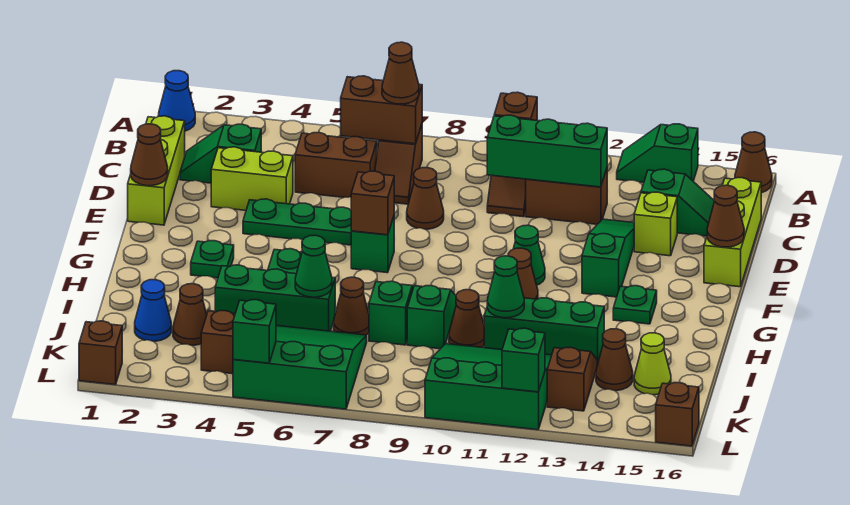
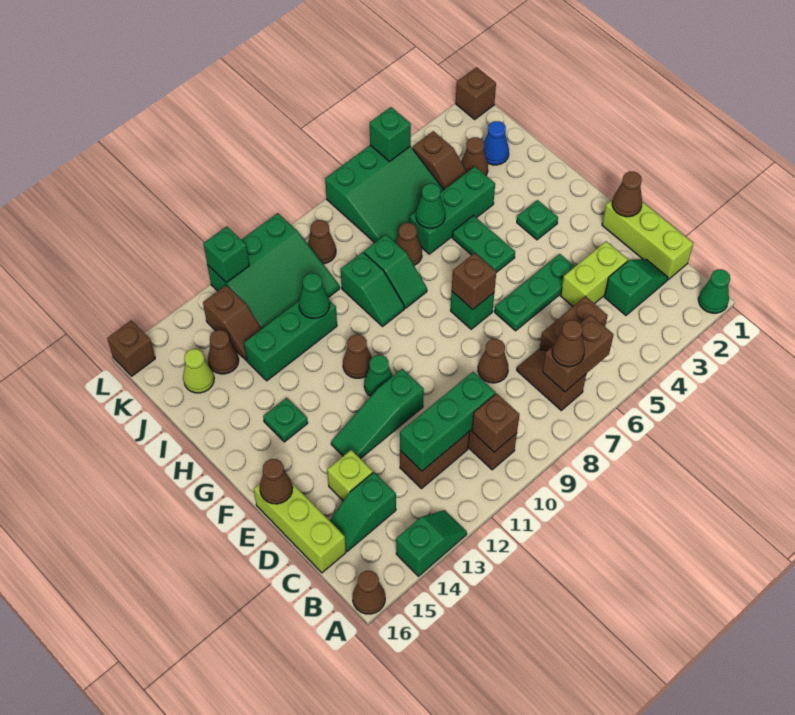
blue 1x1 cone [158,71,195,131] -> green 1x1 cone [698,269,730,313]
green 1x3 slope [582,219,634,297] -> green 1x3 slope turned to [331,369,424,459]
brown 1x1 cone [449,290,484,347] -> brown 1x1 cone moved to [308,220,336,264]

